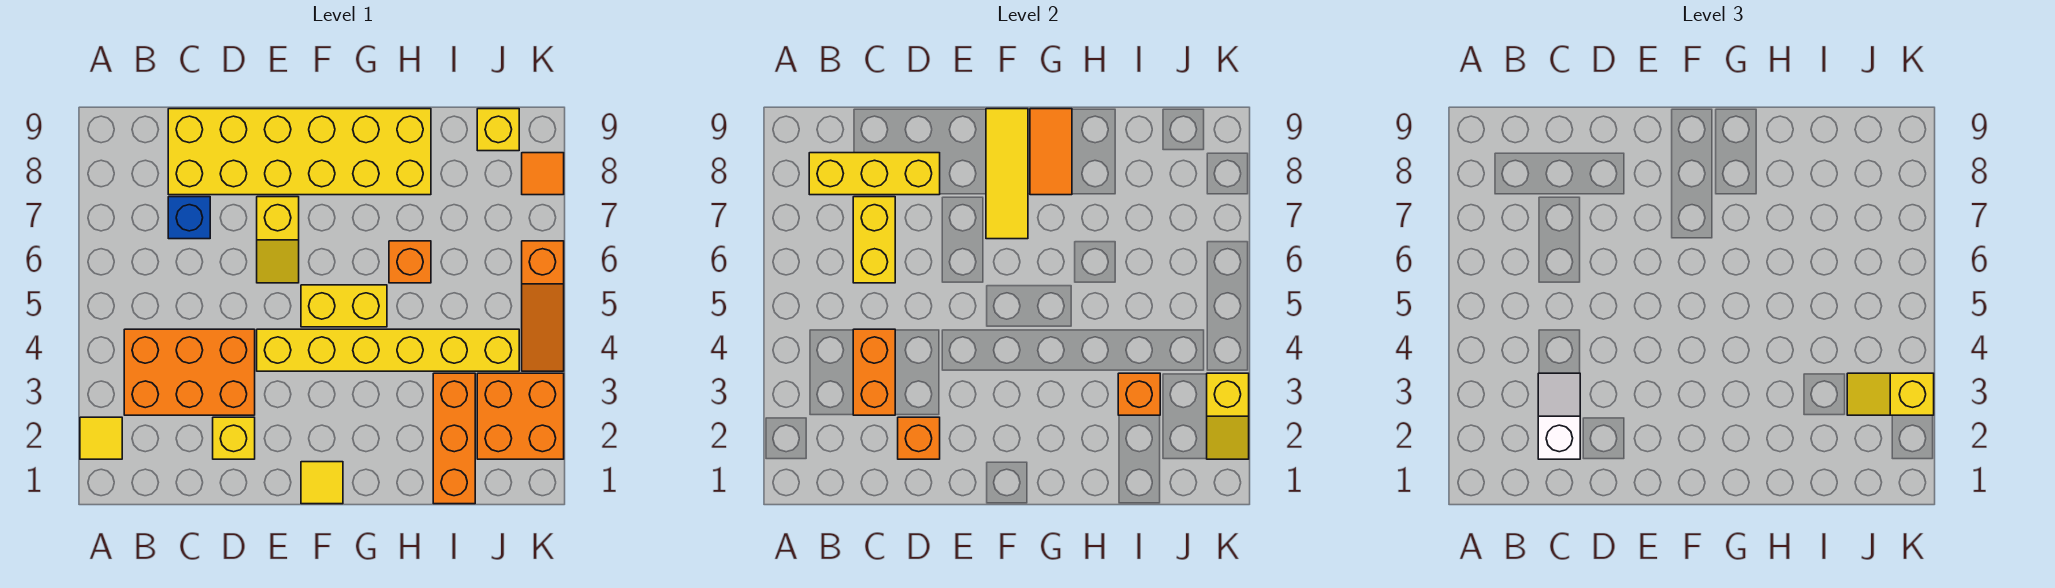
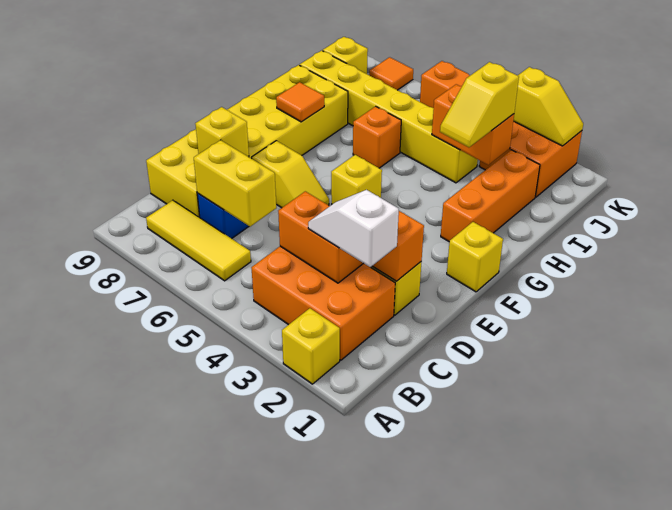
yellow 1x1 tile [80,417,122,459] -> yellow 1x1 brick [282,308,340,384]
orange 2x3 brick [124,329,255,415] -> orange 2x3 brick turned to [251,246,395,360]
yellow 1x3 brick [809,153,940,195] -> yellow 1x1 brick [195,107,249,157]
yellow 1x6 brick [257,329,519,371] -> yellow 1x6 brick turned to [300,51,478,183]
yellow 1x1 tile [301,462,343,504] -> yellow 1x1 brick [447,222,503,292]
yellow 1x2 brick [301,285,387,327] -> yellow 1x1 brick [331,155,382,204]
yellow 1x3 tile [986,109,1028,239] -> yellow 1x3 tile moved to [146,200,251,281]
orange 1x2 tile [1030,109,1072,195] -> orange 1x1 tile [276,82,324,122]
orange 1x3 brick [433,373,475,504] -> orange 1x3 brick turned to [441,150,540,242]
orange 1x1 brick [1118,373,1160,415] -> orange 1x2 brick [432,84,514,165]
yellow 1x2 slope [1847,373,1934,415] -> yellow 1x2 slope moved to [440,62,519,147]

